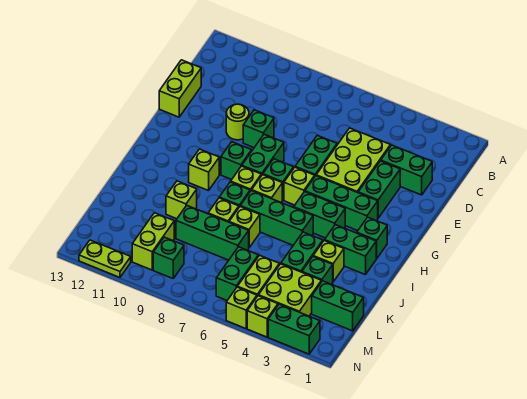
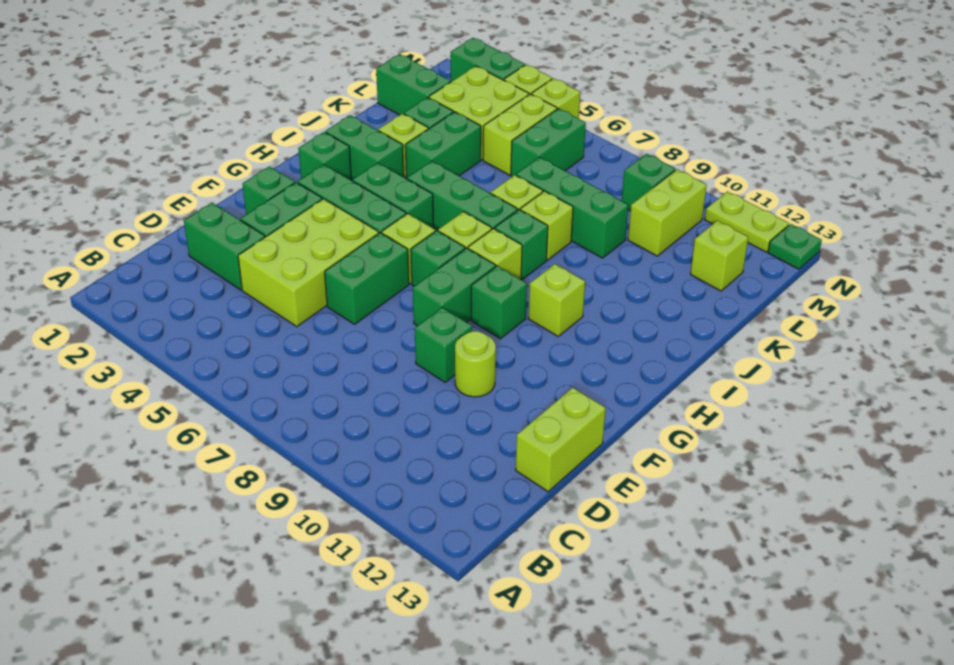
none -> green 1x1 brick [243,166,295,214]
lime 1x1 brick [166,181,197,219] -> lime 1x1 brick moved to [691,221,748,291]
none -> green 1x1 plate [768,224,822,269]

